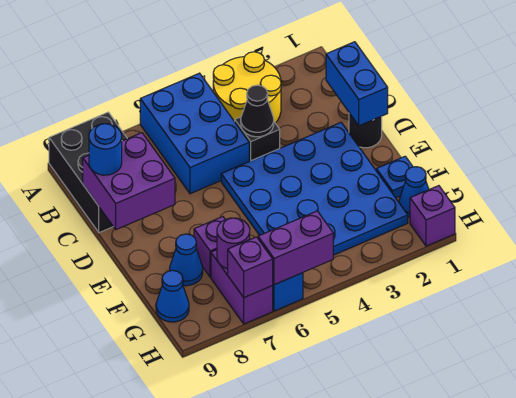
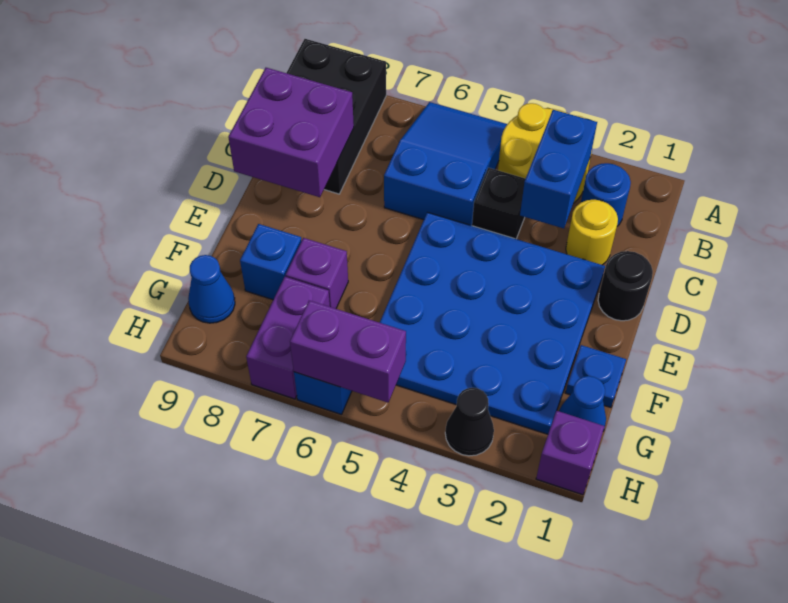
blue 2x3 brick [140,73,249,194] -> blue 2x3 slope [384,102,507,226]
blue 1x2 brick [326,42,388,126] -> blue 1x2 brick moved to [520,110,597,228]
none -> yellow 1x1 round brick [566,200,618,265]
black 1x1 cone [241,85,274,137] -> black 1x1 cone moved to [445,388,494,456]
blue 1x1 round brick [89,124,122,175] -> blue 1x1 round brick moved to [581,163,631,226]
blue 1x1 cone [170,234,203,286] -> blue 1x1 brick [240,224,301,300]
purple 1x1 round brick [217,218,250,269] -> none
purple 1x1 brick [228,237,273,298] -> none

